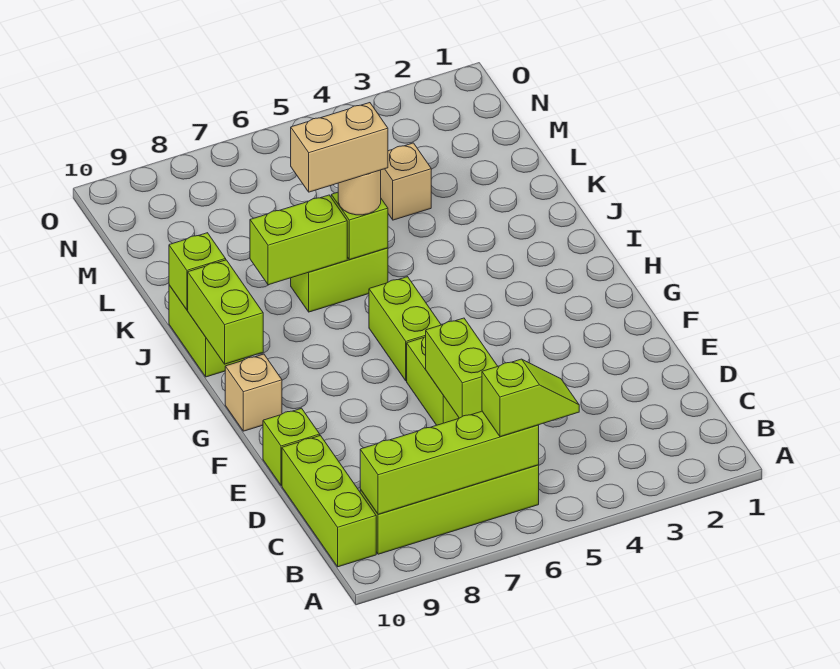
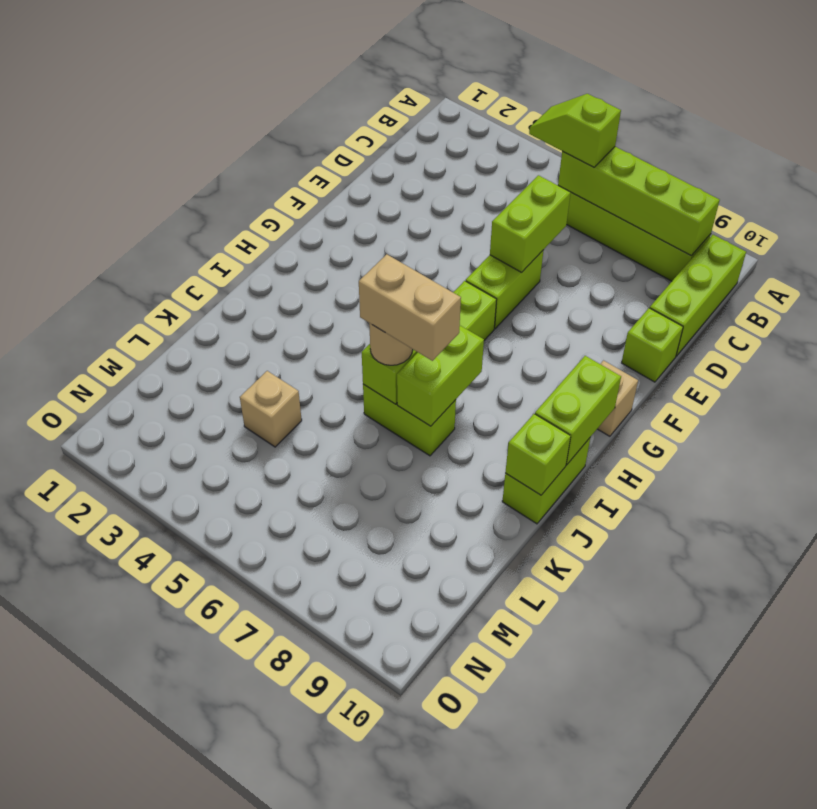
lime 1x2 brick [250,195,347,285] -> lime 1x2 brick turned to [397,326,484,426]

